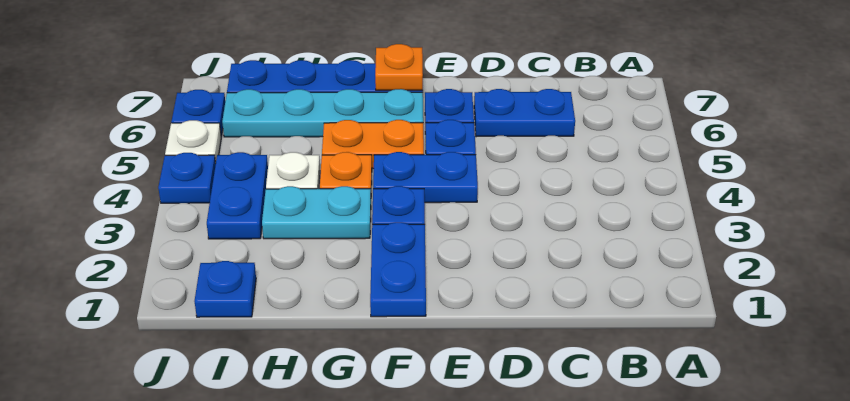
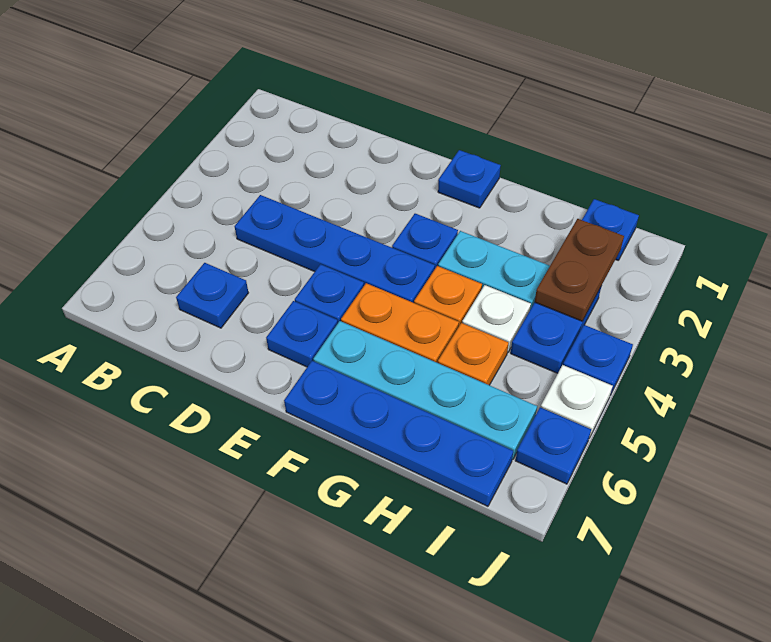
blue 1x2 plate [474,89,575,137] -> blue 1x1 plate [176,263,248,328]
blue 1x2 plate [373,152,478,203] -> blue 1x4 plate [235,195,435,303]
blue 1x2 plate [370,222,426,317] -> blue 1x1 plate [438,150,501,208]
orange 1x1 plate [375,44,423,90] -> orange 1x1 plate moved to [438,323,509,385]
none -> brown 1x2 plate [535,219,624,321]

